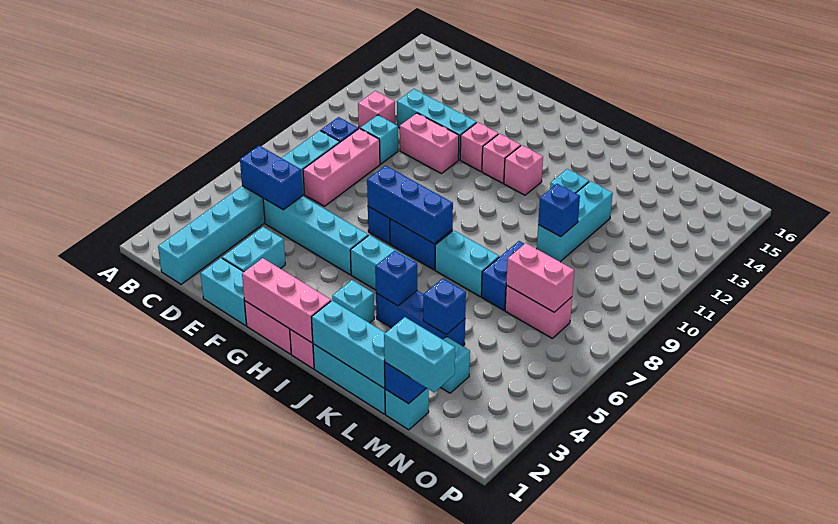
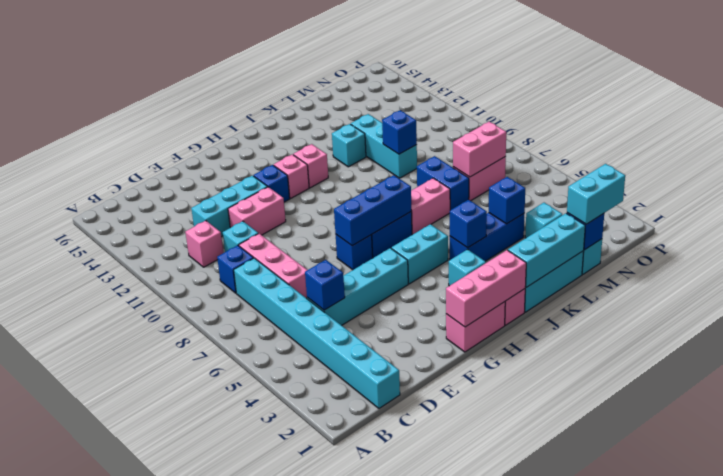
blue 1x2 brick [240,146,303,210] -> blue 1x1 brick [305,260,345,310]
cyan 1x2 brick [201,258,247,325] -> none
cyan 1x2 brick [222,227,285,272] -> none
pink 1x1 brick [460,122,498,171] -> blue 1x1 brick [254,165,290,202]
cyan 1x2 brick [435,230,499,296] -> pink 1x2 brick [411,178,450,235]

